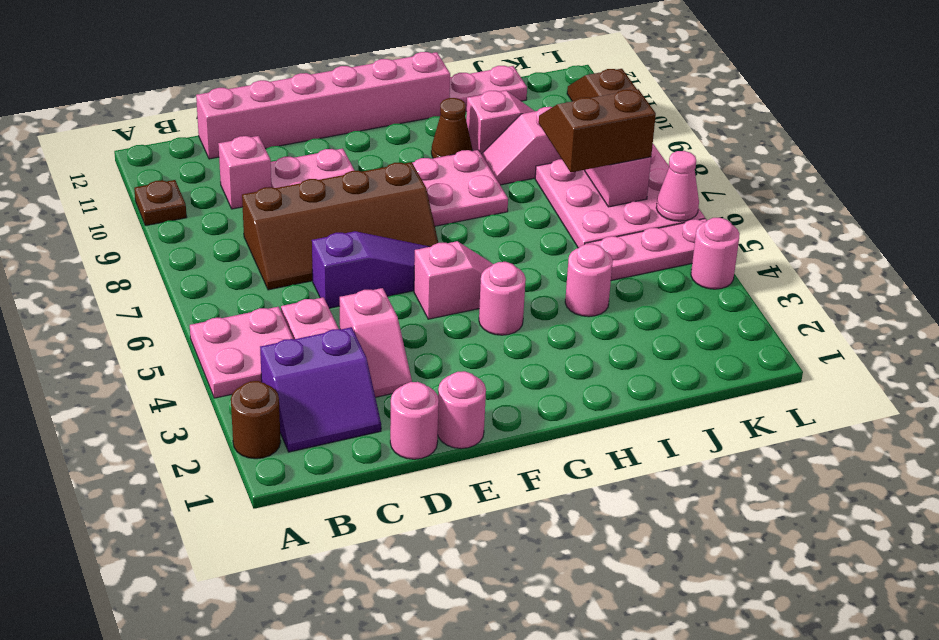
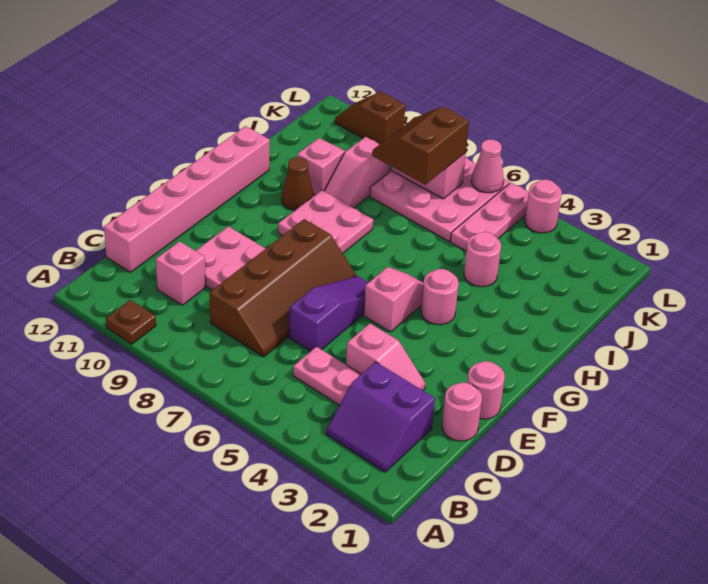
brown 1x1 round brick [231,381,281,459] -> none
pink 2x2 plate [190,307,293,398] -> none
purple 2x2 slope [260,327,381,452] -> purple 2x2 slope turned to [327,362,435,472]
pink 1x2 plate [450,66,527,111] -> none

